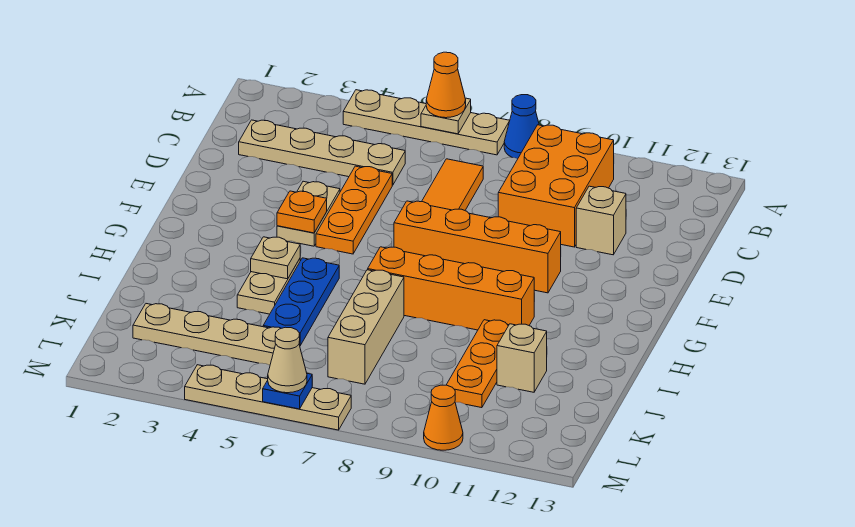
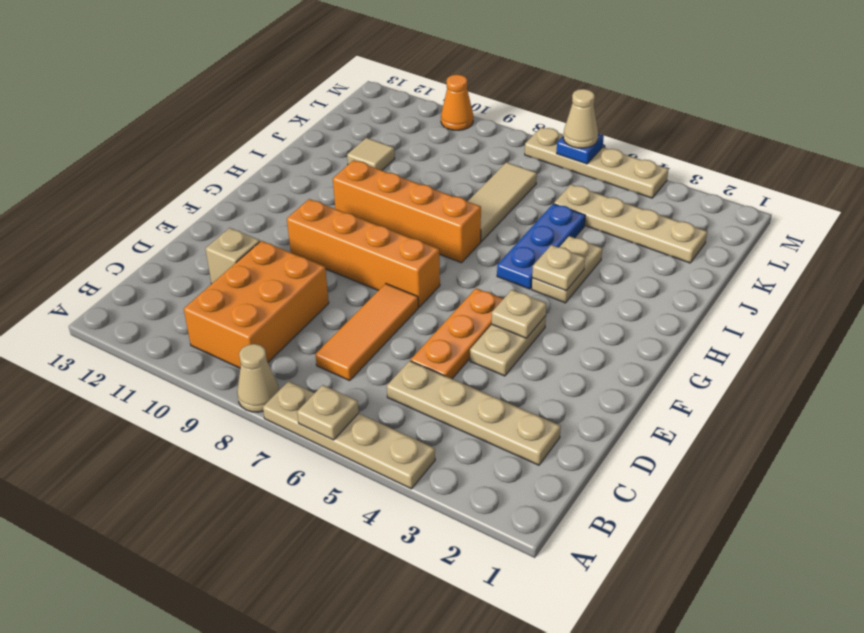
orange 1x1 cone [426,52,466,118] -> none
blue 1x1 cone [504,95,539,159] -> tan 1x1 cone [237,344,279,412]
orange 1x1 plate [277,191,327,233] -> tan 1x1 plate [492,290,547,338]
tan 1x3 brick [328,270,404,384] -> tan 1x3 tile [468,162,537,242]
orange 1x3 plate [447,320,509,408] -> none
tan 1x1 brick [497,324,547,392] -> tan 1x1 tile [347,138,395,170]

